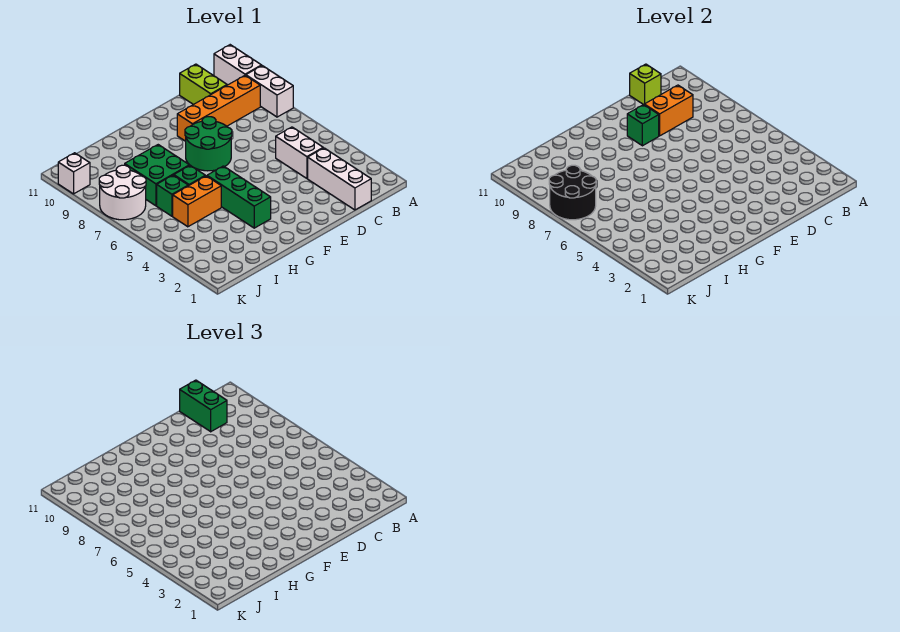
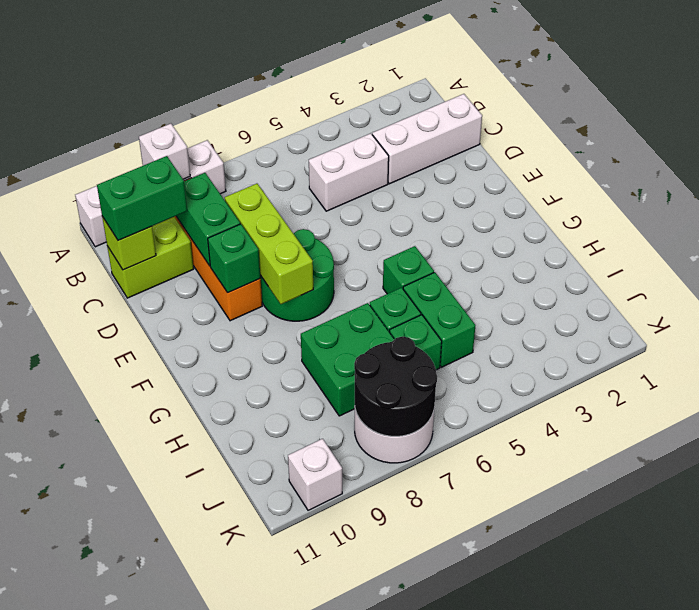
none -> white 1x1 brick [139,124,190,179]
orange 1x2 brick [644,85,693,136] -> green 1x2 brick [176,173,240,266]
none -> lime 1x3 brick [225,184,313,304]
green 1x3 brick [207,166,271,228] -> green 1x1 brick [383,246,434,294]
orange 1x2 brick [173,176,221,227] -> green 1x2 brick [403,272,475,367]

